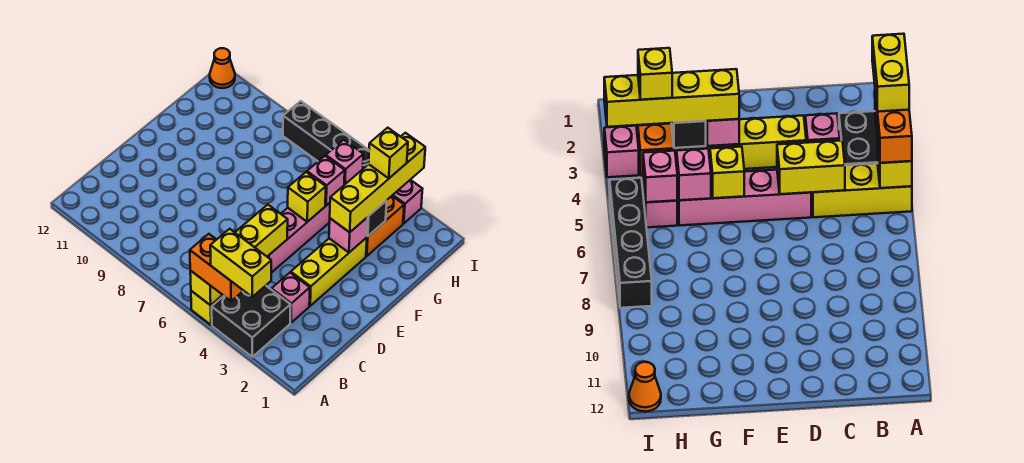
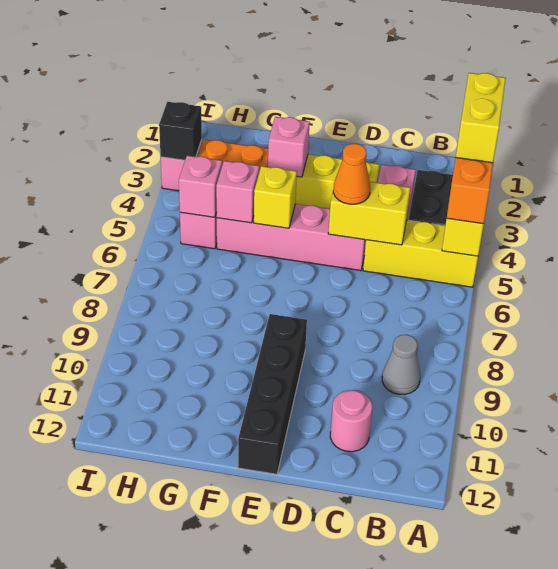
none -> grey 1x1 cone [382,335,420,394]
none -> pink 1x1 round brick [330,390,372,452]
yellow 1x4 brick [330,133,425,232] -> none
black 1x1 brick [367,201,387,236] -> black 1x1 brick moved to [159,102,202,160]
yellow 1x1 brick [369,128,408,178] -> none
black 1x4 brick [283,101,369,169] -> black 1x4 brick moved to [238,314,307,474]
orange 1x1 cone [210,48,235,88] -> orange 1x1 cone moved to [333,144,370,204]

